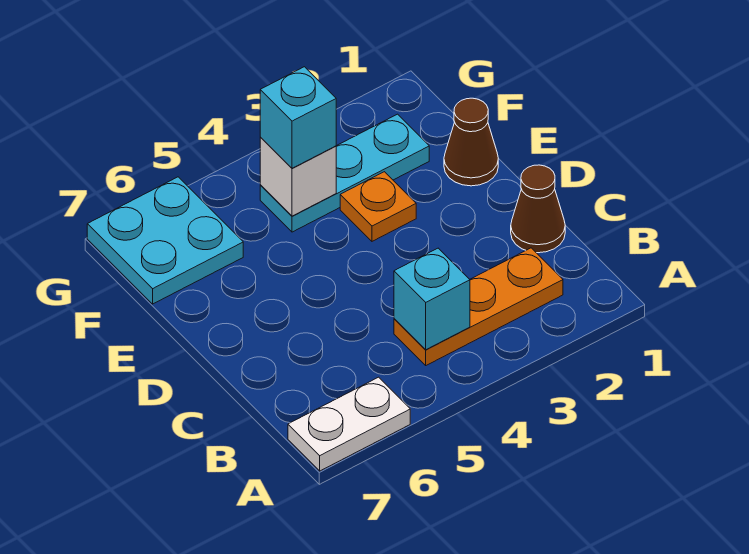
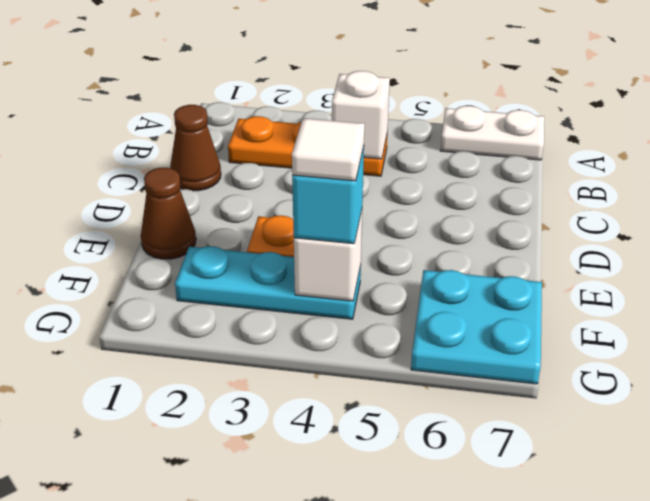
cyan 1x1 brick [394,248,470,350] -> white 1x1 brick [332,71,390,159]
none -> white 1x1 tile [292,118,364,181]

